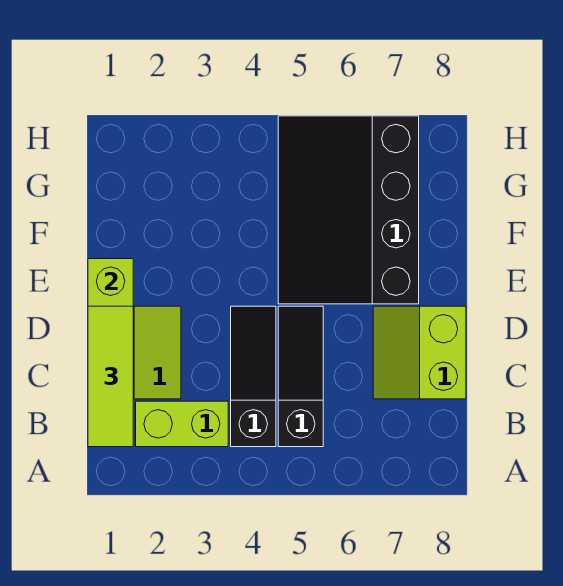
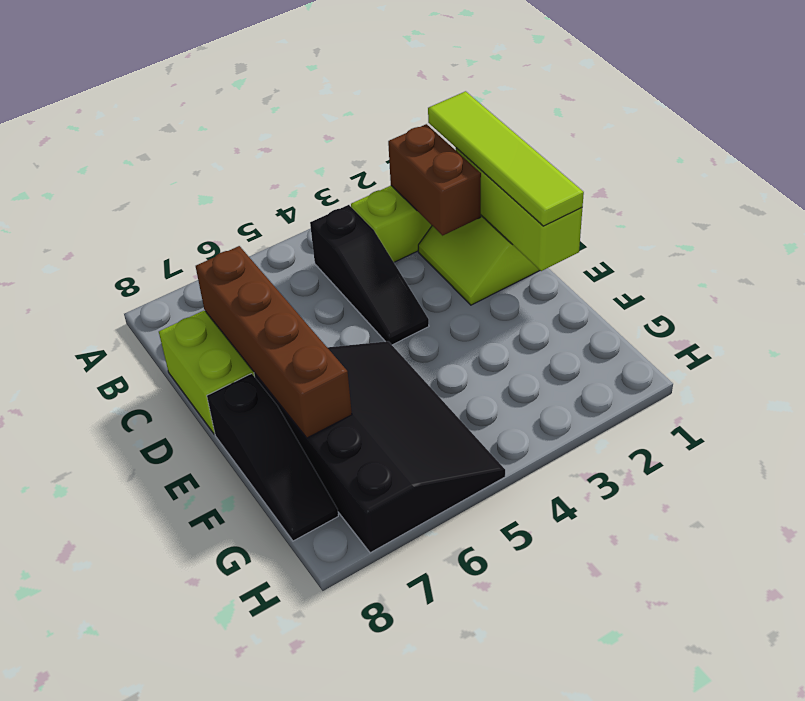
lime 1x3 tile [88,306,133,447] -> lime 1x4 tile [428,91,584,226]
none -> brown 1x2 brick [388,124,481,235]
black 1x3 slope [278,306,323,447] -> black 1x3 slope moved to [207,374,338,541]
none -> brown 1x4 brick [196,246,352,438]

